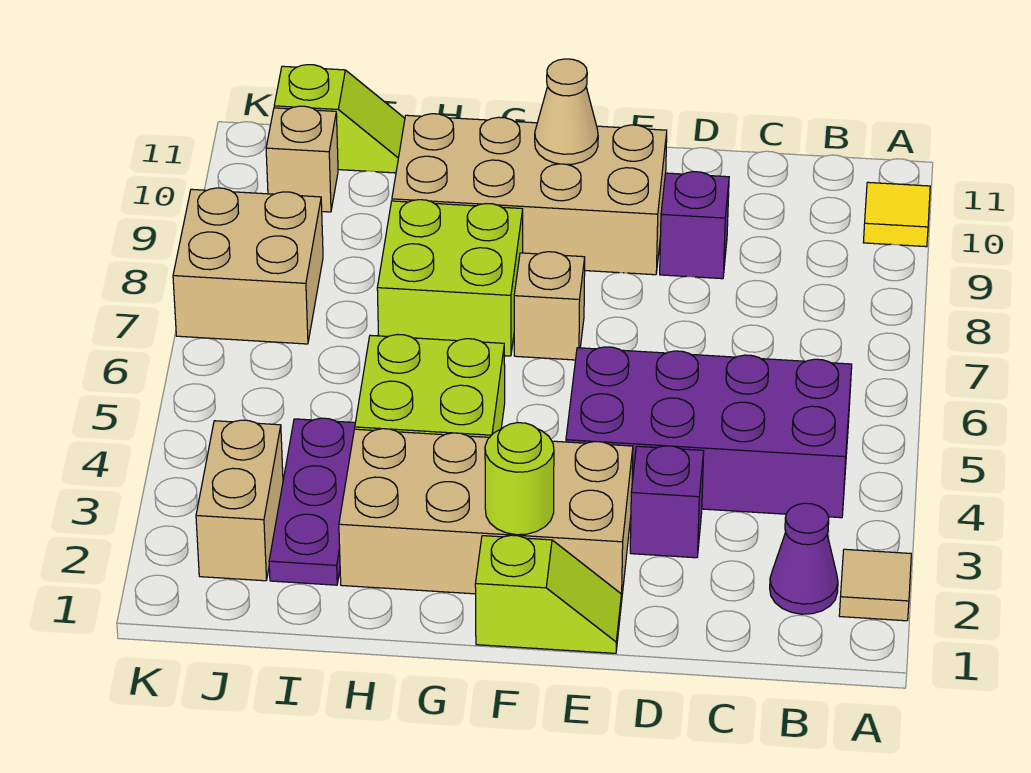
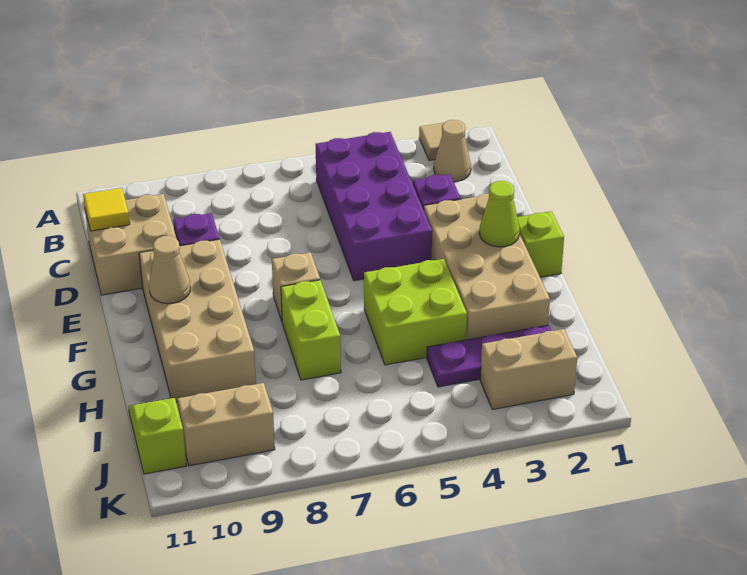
yellow 1x1 tile [863,182,930,247] -> yellow 1x1 tile moved to [83,188,130,231]
purple 1x1 cone [770,503,838,614] -> tan 1x1 cone [434,120,471,182]
lime 1x1 round brick [485,423,554,535] -> lime 1x1 cone [480,181,520,247]
lime 2x2 brick [377,200,523,356] -> lime 1x2 brick [281,280,341,380]
tan 2x2 brick [173,188,323,344] -> tan 2x2 brick moved to [85,194,176,295]
tan 1x1 brick [266,106,338,212] -> tan 1x2 brick [177,383,275,466]

